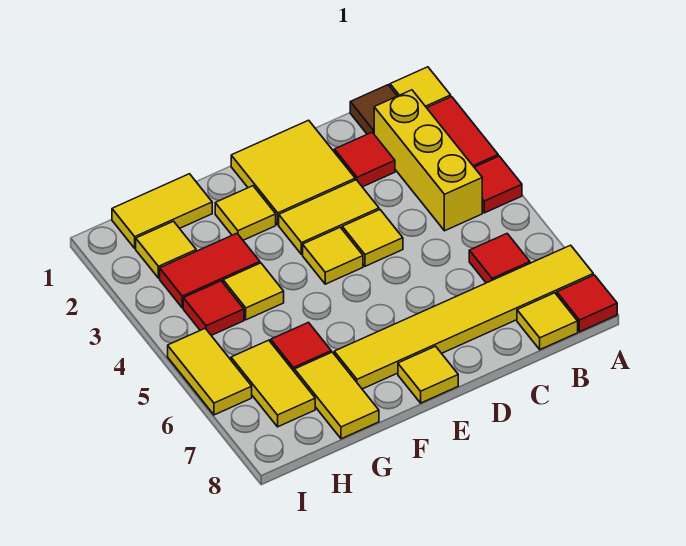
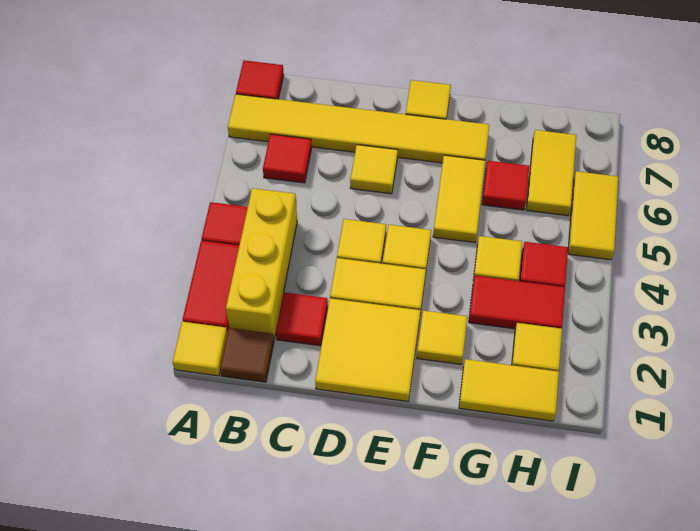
yellow 1x1 tile [517,293,578,350] -> yellow 1x1 tile moved to [350,145,398,194]
yellow 1x2 tile [295,352,379,439] -> yellow 1x2 tile moved to [433,155,485,243]

